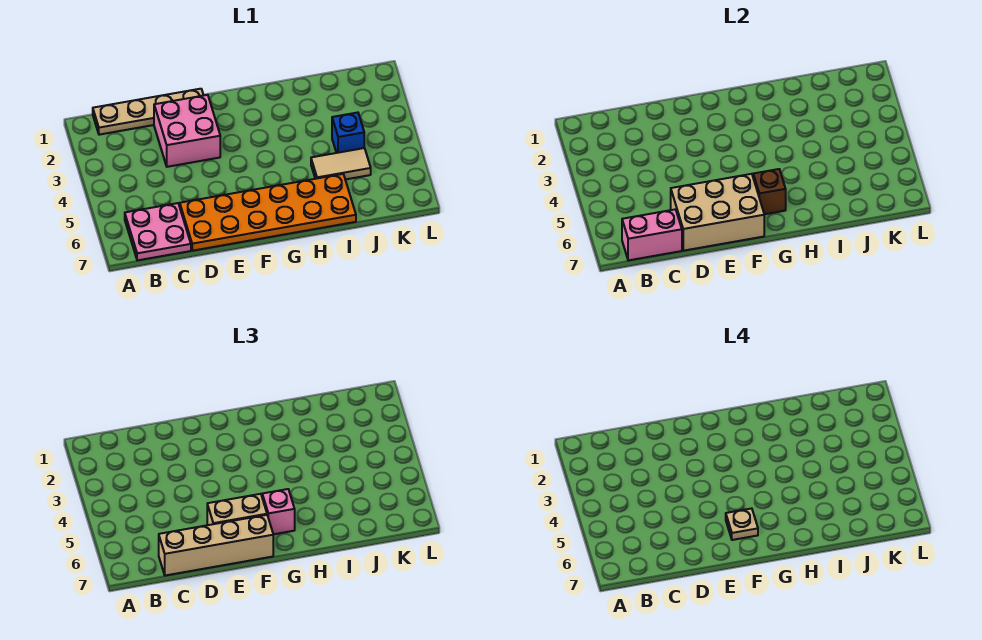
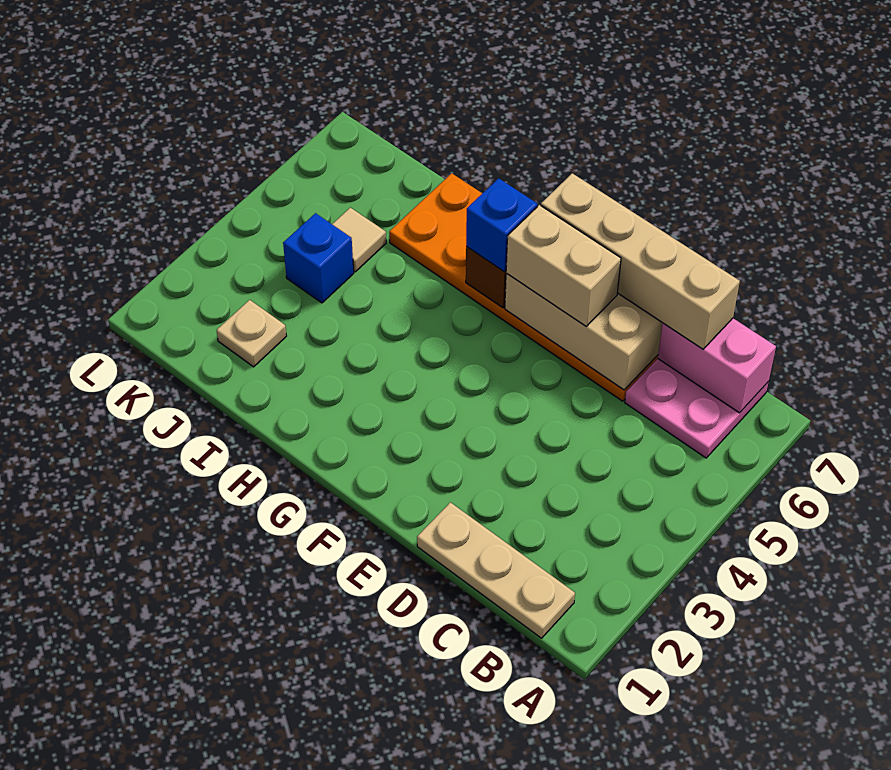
tan 1x4 plate [93,89,204,135] -> tan 1x3 plate [417,502,575,638]
pink 2x2 brick [154,95,220,167] -> none
tan 1x1 plate [726,508,758,540] -> tan 1x1 plate moved to [217,300,286,367]
pink 1x1 brick [262,489,295,534] -> blue 1x1 brick [466,178,537,272]
tan 1x2 tile [311,148,371,180] -> tan 1x1 tile [332,208,386,272]

